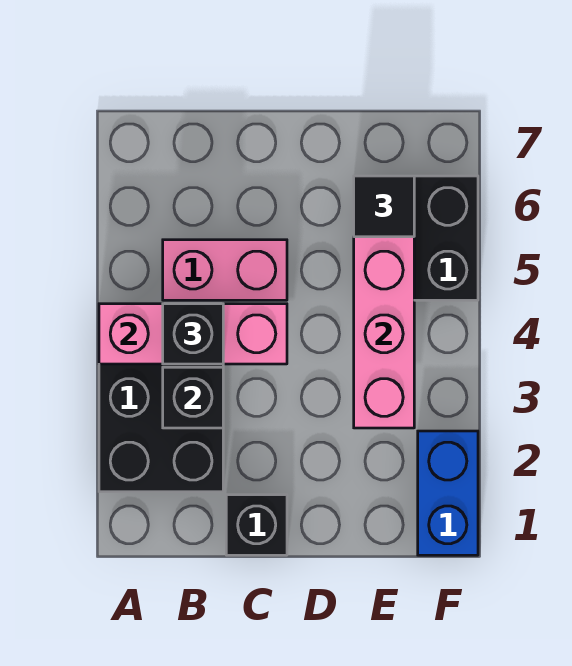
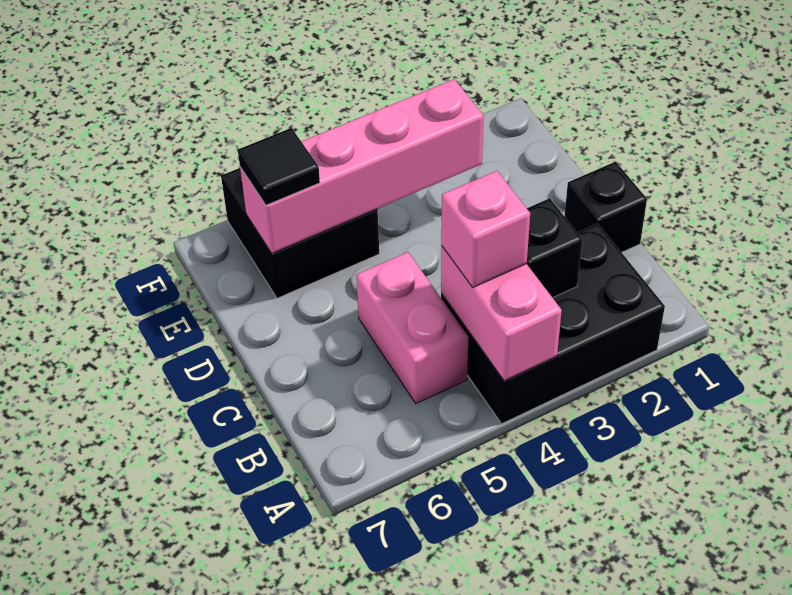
pink 1x3 brick [99,304,287,364] -> pink 1x2 brick [441,246,562,381]
black 1x1 brick [163,304,223,364] -> pink 1x1 brick [441,171,530,288]
blue 1x2 brick [418,431,478,555] -> none

